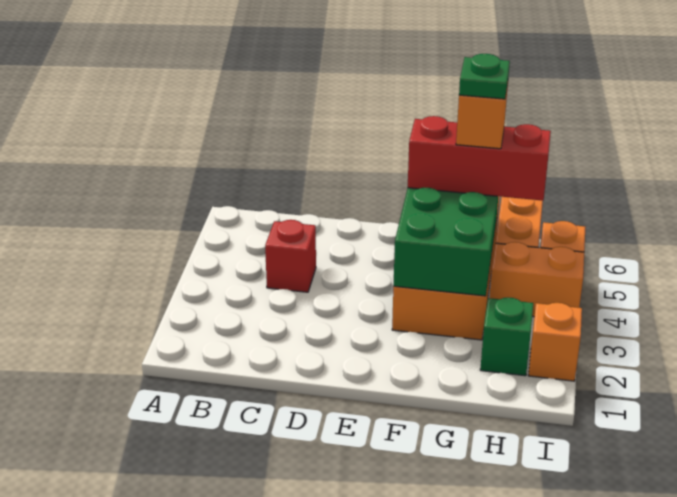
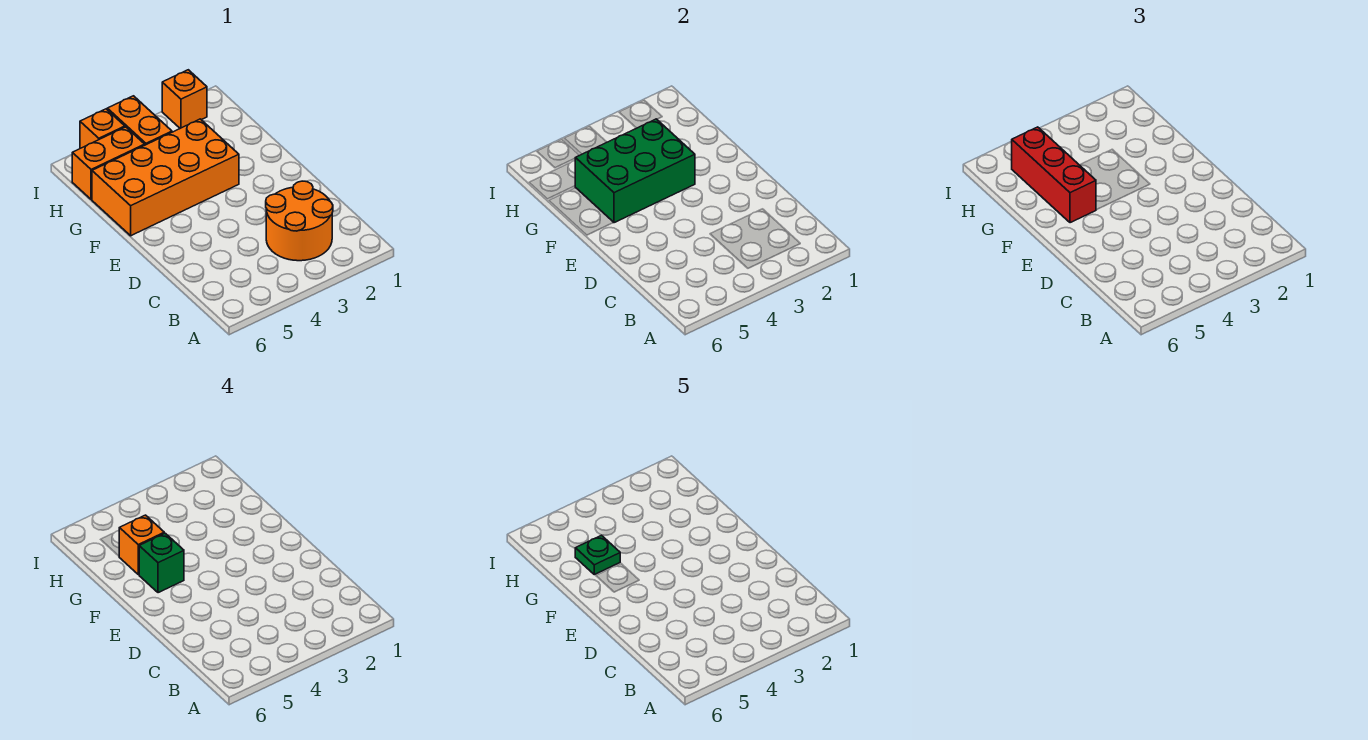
none -> orange 2x2 round brick [266,181,333,261]
red 1x1 brick [265,220,316,292] -> none
green 1x1 brick [480,297,533,376] -> green 1x1 brick moved to [139,533,184,593]

